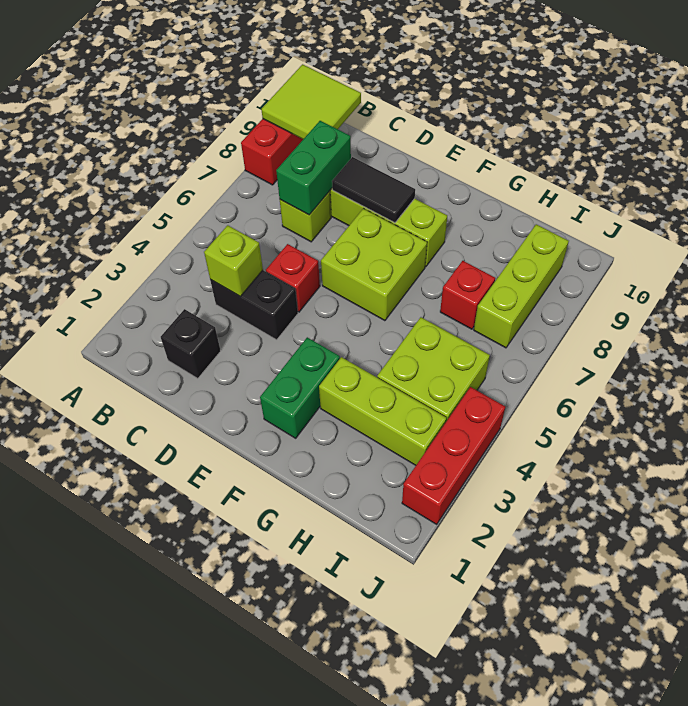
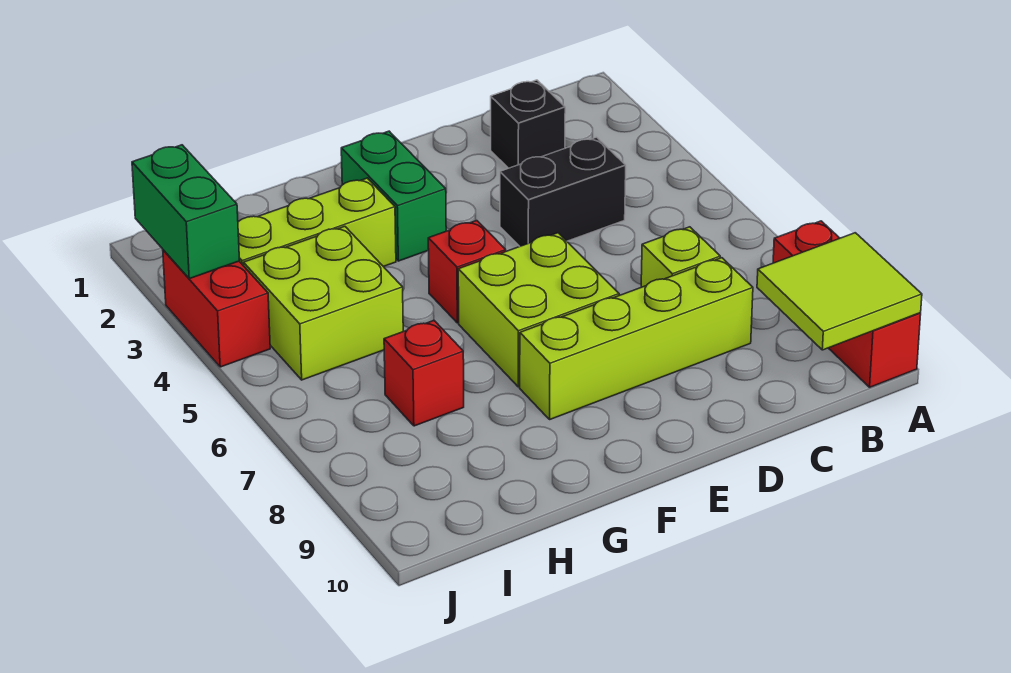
lime 1x1 brick [204,225,263,296] -> none
green 1x2 brick [276,121,351,215] -> green 1x2 brick moved to [132,145,240,279]
red 1x1 brick [266,244,320,312] -> red 1x1 brick moved to [428,221,506,323]
black 1x2 tile [332,157,415,223] -> none
lime 1x3 brick [474,224,569,348] -> none
red 1x3 brick [402,387,505,524] -> red 1x2 brick [163,250,270,367]

